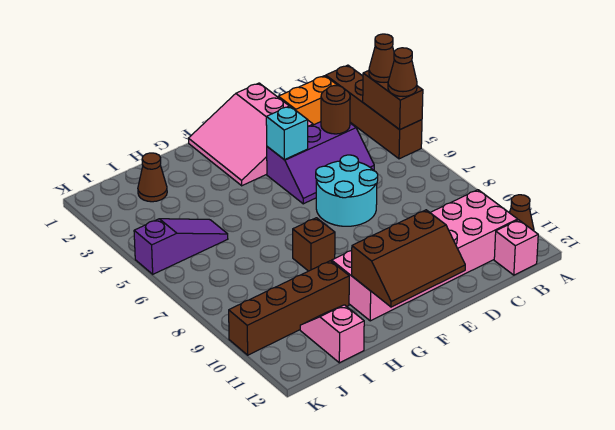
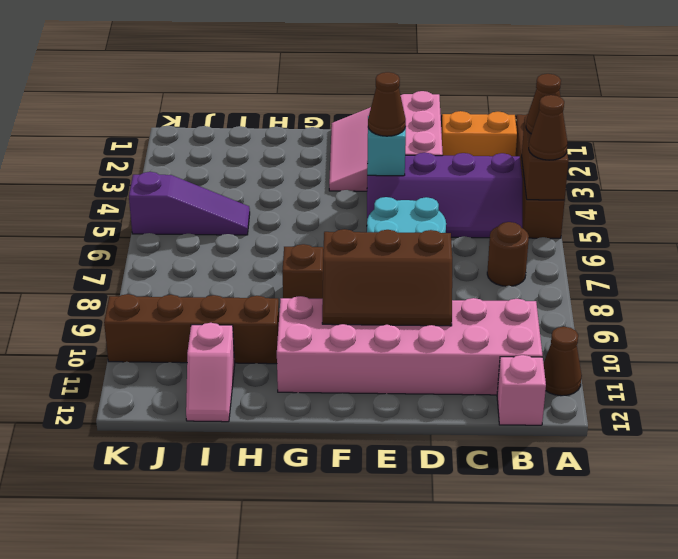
purple 2x3 slope [267,122,374,204] -> purple 2x4 slope [367,153,522,238]
brown 1x1 round brick [321,86,350,134] -> brown 1x1 round brick moved to [487,222,529,286]
brown 2x3 slope [351,210,465,307] -> brown 2x3 slope moved to [322,229,452,326]
brown 1x1 cone [138,153,167,202] -> brown 1x1 cone moved to [368,72,406,136]
pink 1x2 slope [300,305,364,363] -> pink 1x2 slope turned to [186,323,235,422]

